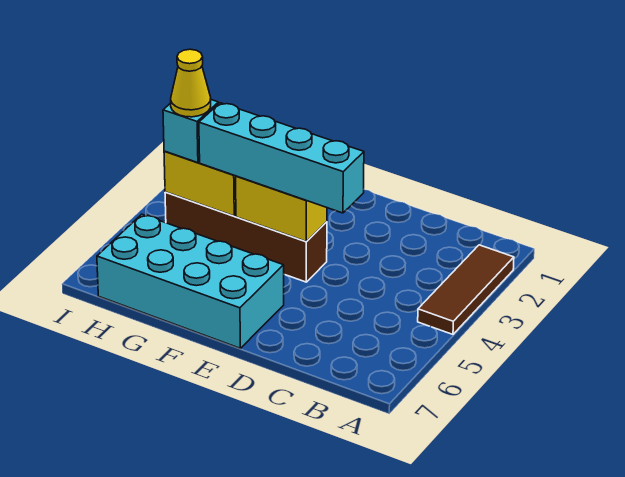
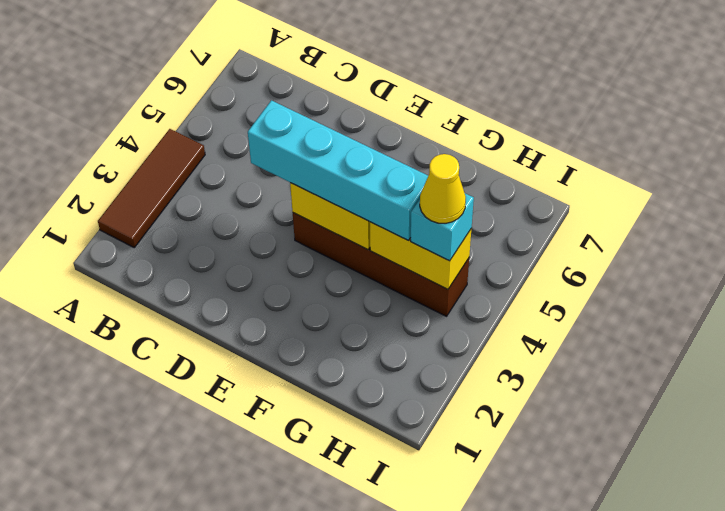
cyan 2x4 brick [97,214,284,348] -> none

